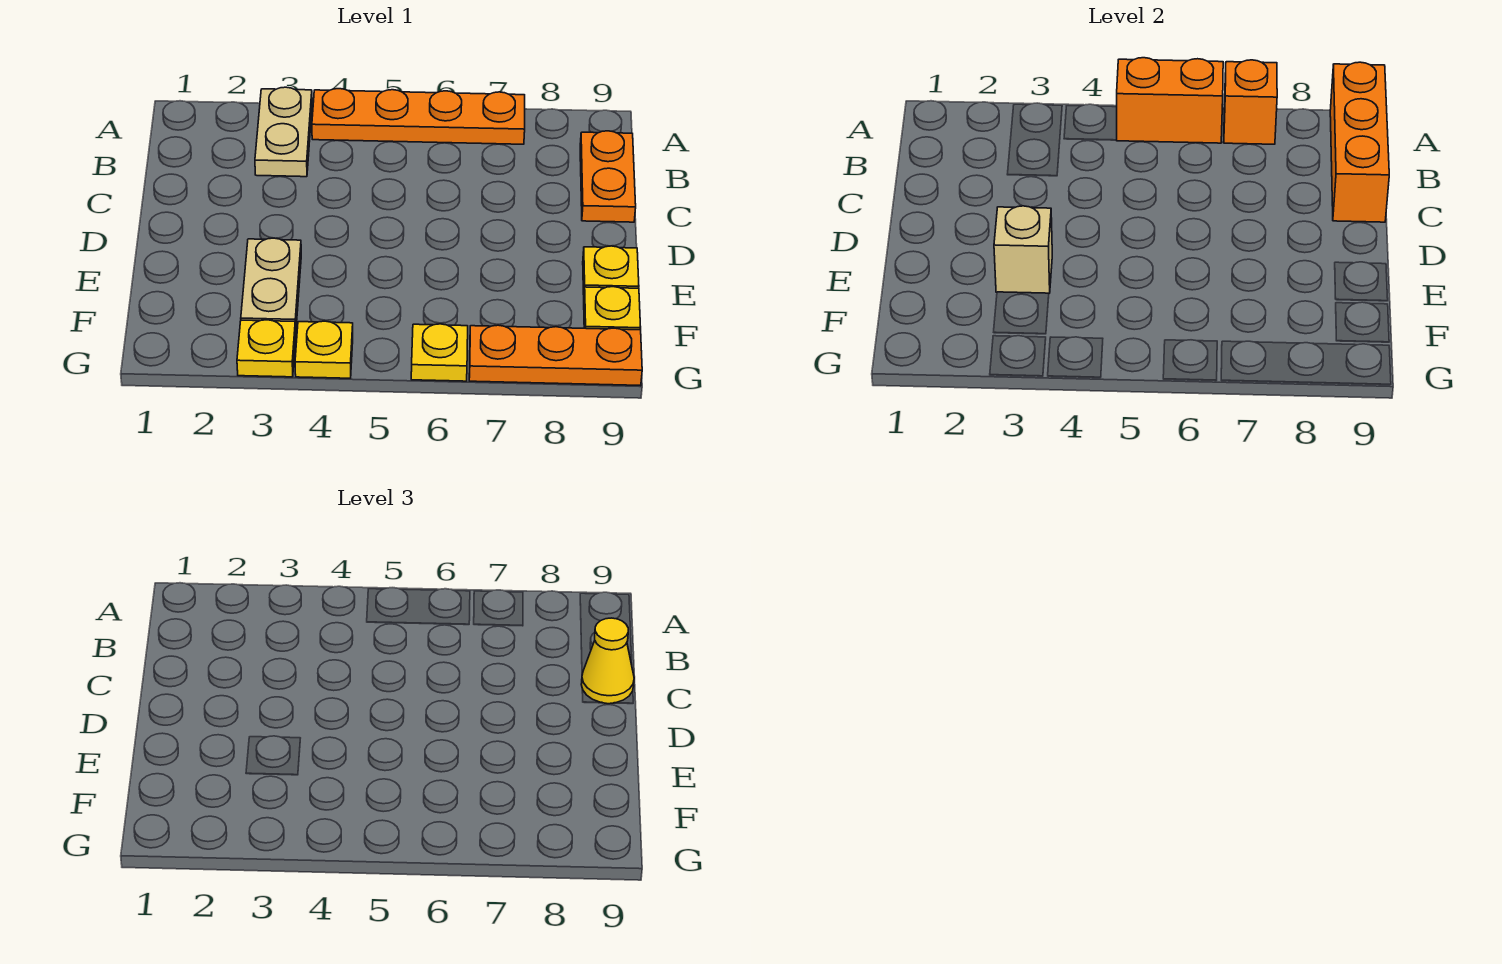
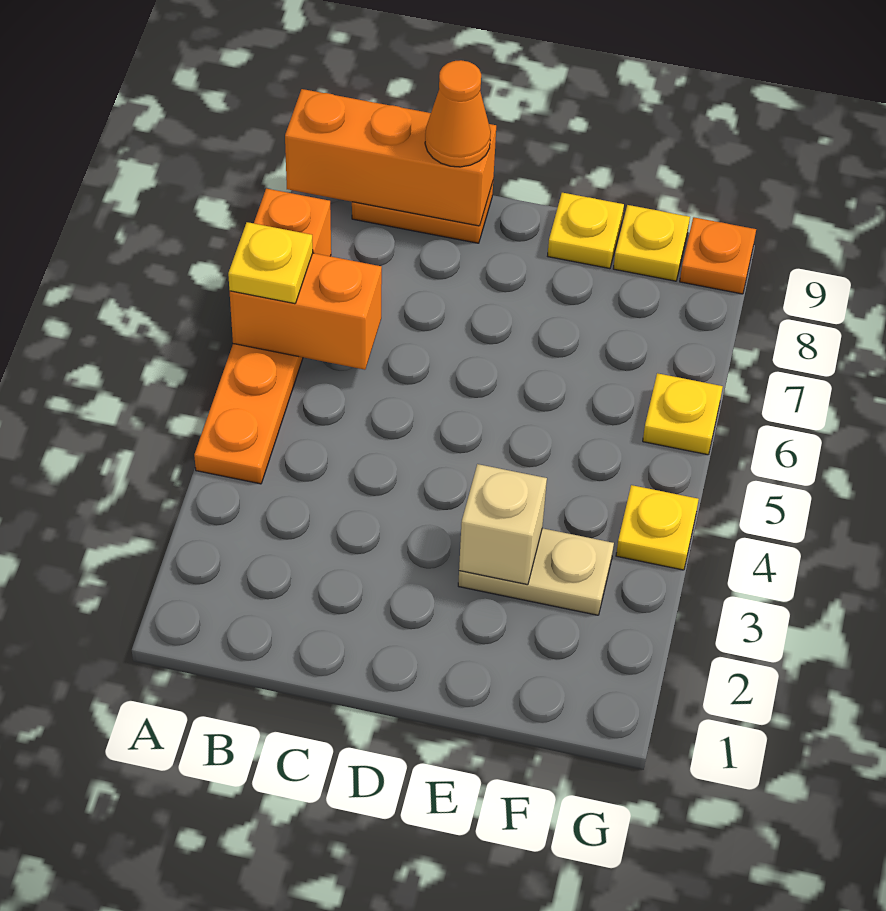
tan 1x2 plate [255,87,312,177] -> none
orange 1x2 brick [1117,58,1223,143] -> orange 1x2 brick turned to [230,253,382,370]
yellow 1x1 cone [581,618,634,704] -> orange 1x1 cone [425,60,491,167]
yellow 1x1 plate [237,320,296,377] -> yellow 1x1 plate moved to [228,222,313,304]
orange 1x3 plate [469,325,642,386] -> orange 1x1 plate [680,217,756,294]

